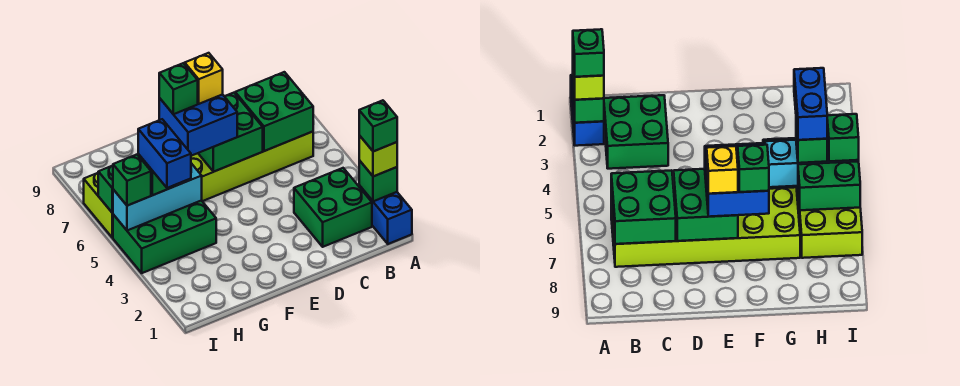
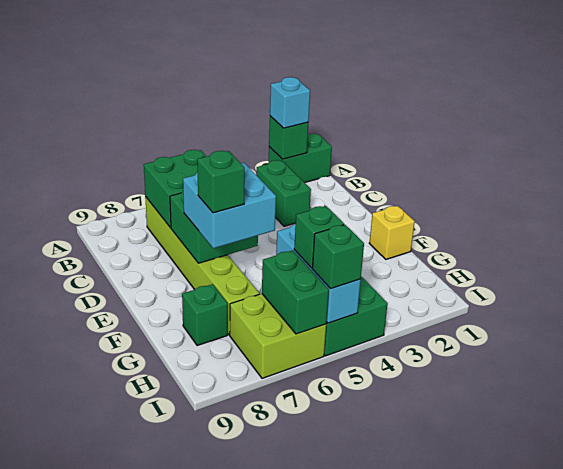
blue 1x2 brick [359,185,412,244] -> green 1x2 brick [269,134,332,183]
lime 1x1 brick [359,135,397,177] -> cyan 1x1 brick [270,77,310,128]
green 1x1 brick [359,100,397,152] -> green 1x1 brick moved to [182,284,228,346]
green 2x2 brick [294,168,372,247] -> green 1x2 brick [257,160,311,226]
lime 2x6 brick [191,132,313,201] -> lime 1x6 brick [145,197,259,335]
blue 2x2 brick [159,94,237,156] -> cyan 2x2 brick [183,163,276,248]
yellow 1x1 brick [185,53,223,104] -> yellow 1x1 brick moved to [369,206,415,259]
blue 1x2 brick [138,119,191,188] -> none

